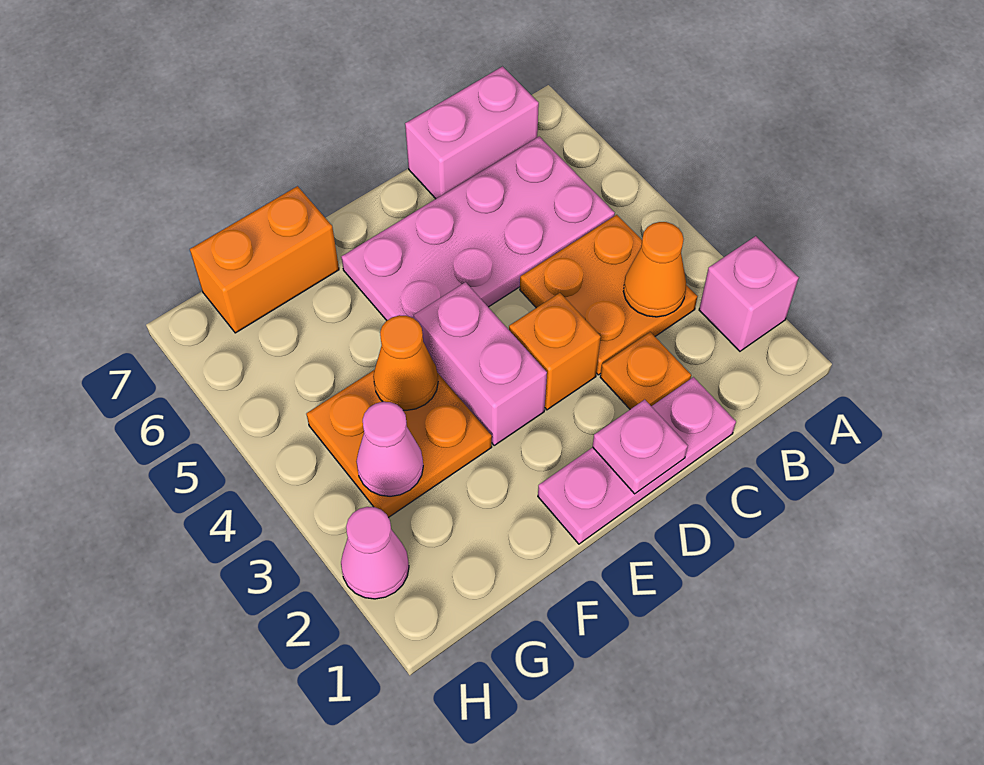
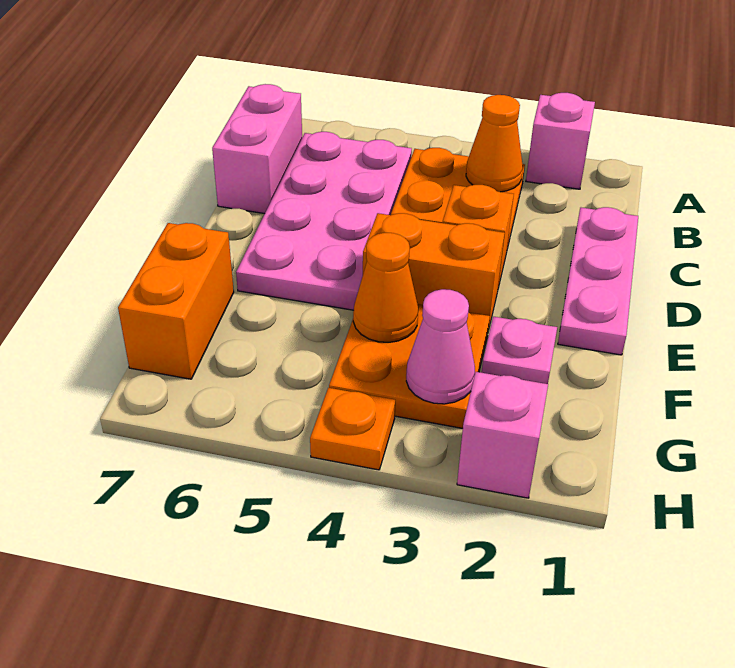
orange 1x1 plate [600,332,691,409] -> orange 1x1 plate moved to [310,388,395,470]
pink 1x1 plate [593,400,688,494] -> pink 1x1 plate moved to [482,317,557,384]
pink 1x2 brick [414,282,547,445] -> orange 1x2 brick [363,213,505,331]
pink 1x1 cone [341,507,409,599] -> pink 1x1 brick [457,372,548,498]

